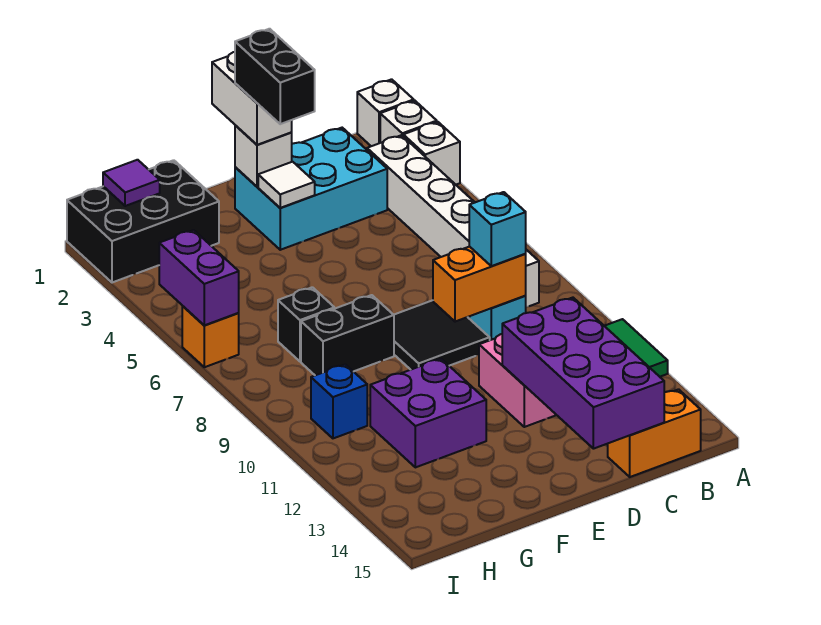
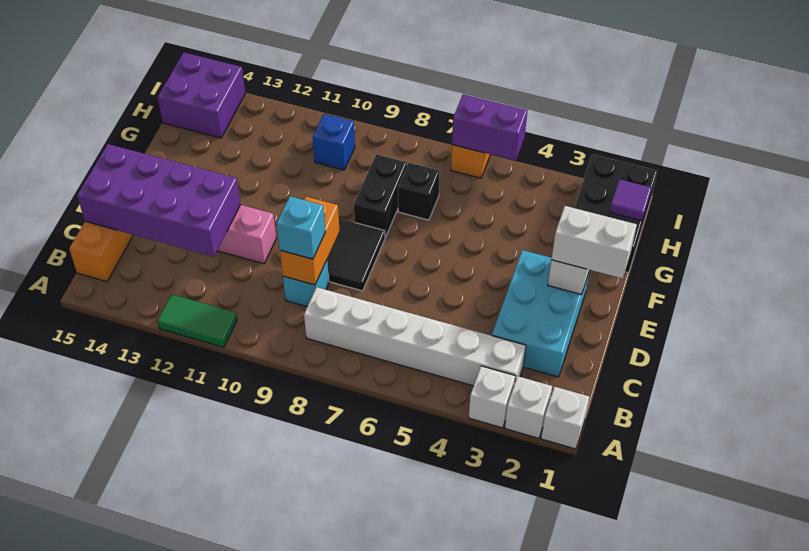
black 1x2 brick [235,29,315,124] -> none
white 1x1 tile [258,162,315,208] -> none
purple 2x2 brick [370,359,486,467] -> purple 2x2 brick moved to [158,52,245,138]

